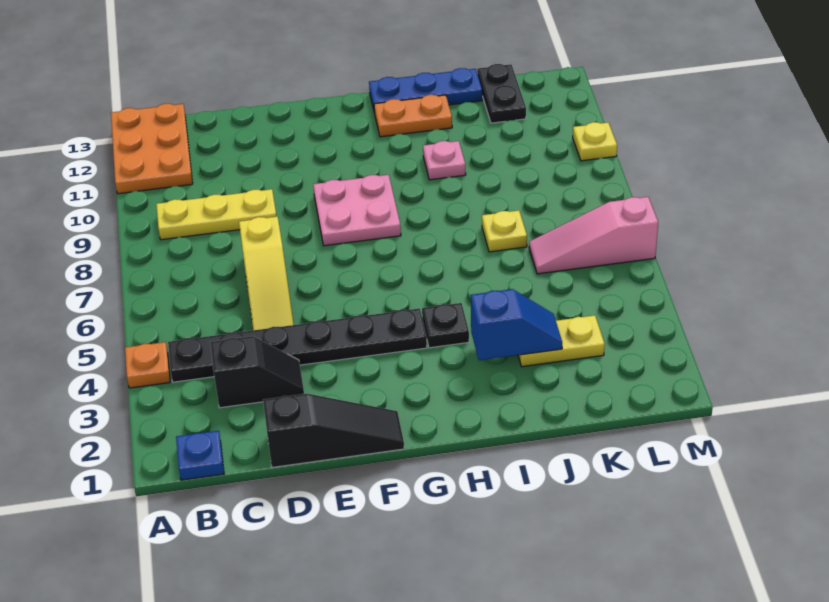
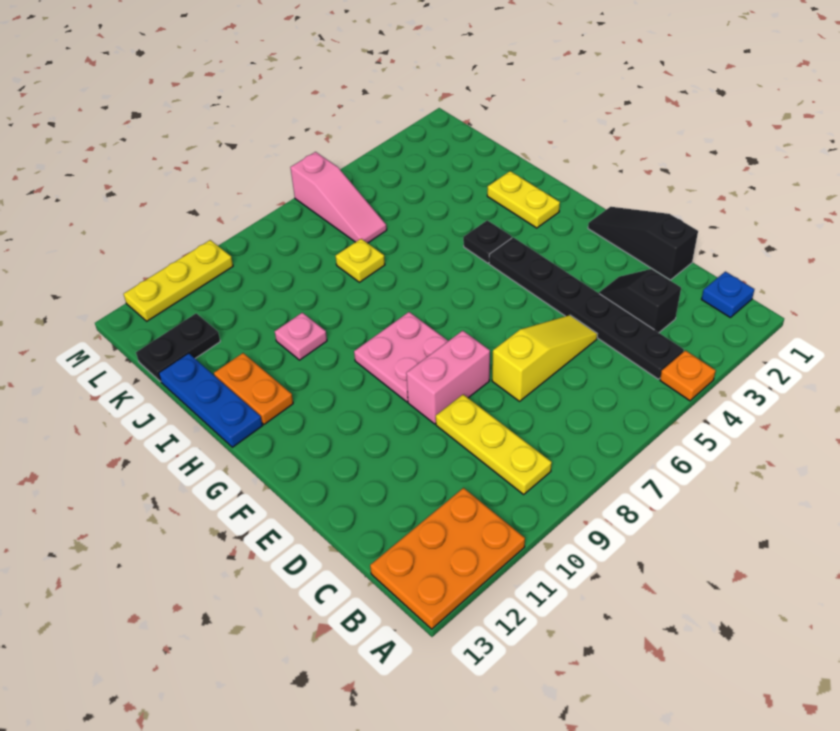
none -> pink 1x2 brick [406,331,490,424]
blue 1x2 slope [471,289,562,360] -> none
yellow 1x2 plate [518,315,605,367] -> yellow 1x2 plate moved to [487,171,560,228]
yellow 1x1 plate [573,122,617,161] -> yellow 1x3 plate [124,240,233,321]

